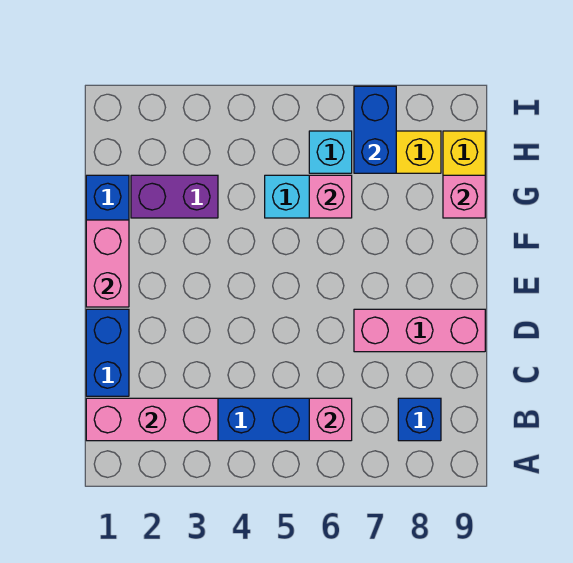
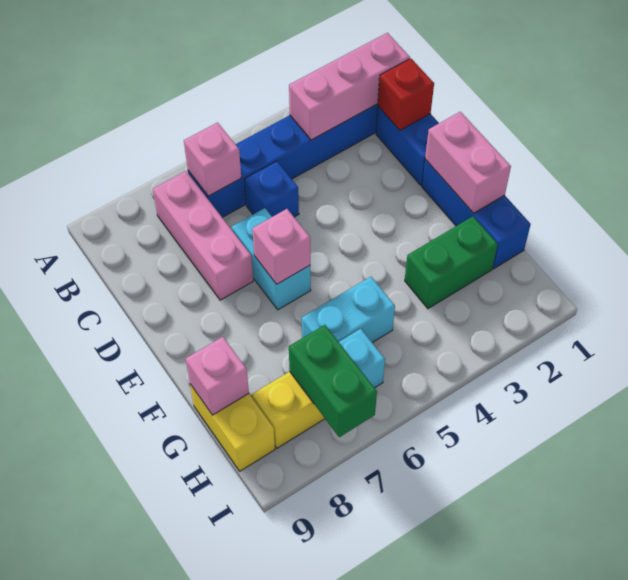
blue 1x1 brick [398,398,441,441] -> blue 1x1 brick moved to [244,161,299,217]
none -> red 1x1 brick [378,59,434,130]
none -> cyan 1x2 brick [232,208,311,310]
pink 1x3 brick [354,309,485,352] -> pink 1x3 brick turned to [153,171,253,300]
purple 1x2 brick [131,175,218,218] -> green 1x2 brick [405,216,498,309]
pink 1x1 brick [309,175,352,218] -> pink 1x1 brick moved to [252,209,310,284]
blue 1x2 brick [354,86,396,173] -> green 1x2 brick [289,325,377,437]

